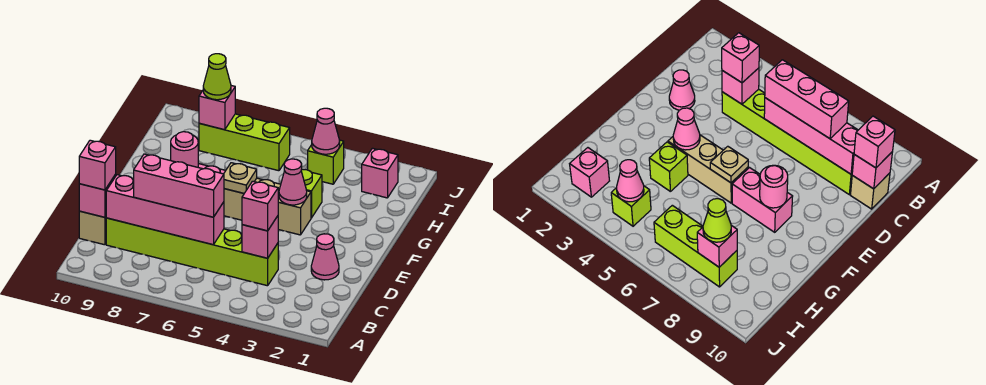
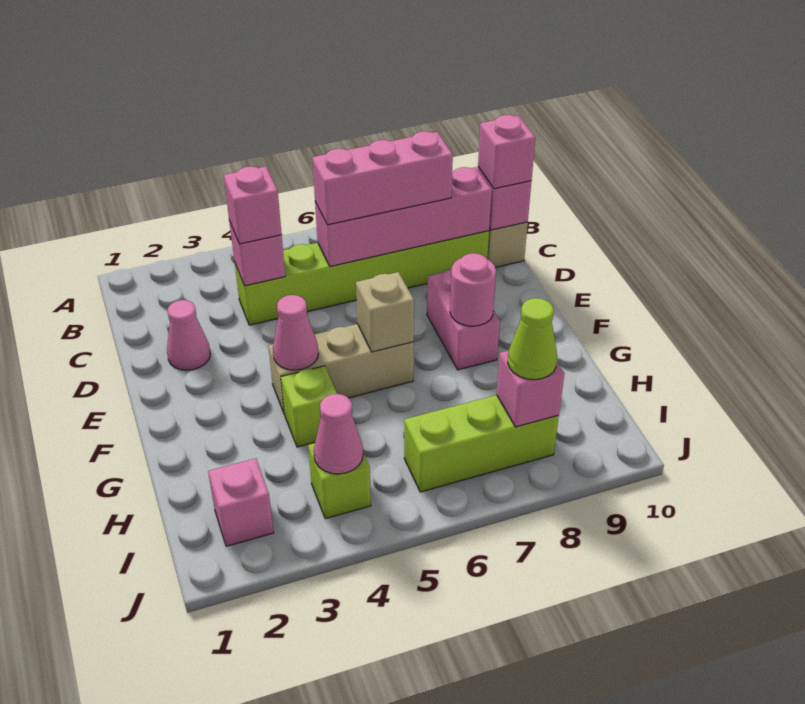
tan 1x1 plate [224,163,257,193] -> tan 1x1 brick [356,272,414,352]
pink 1x2 brick [732,168,793,232] -> pink 1x2 brick turned to [427,269,500,370]

